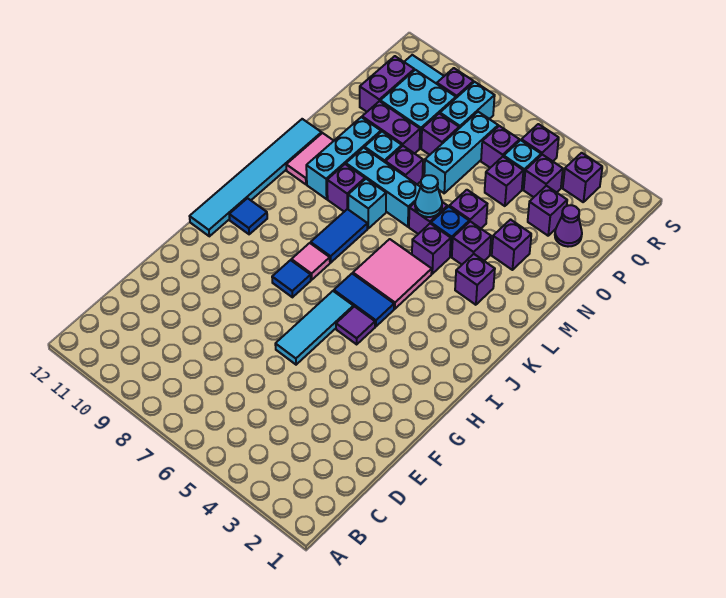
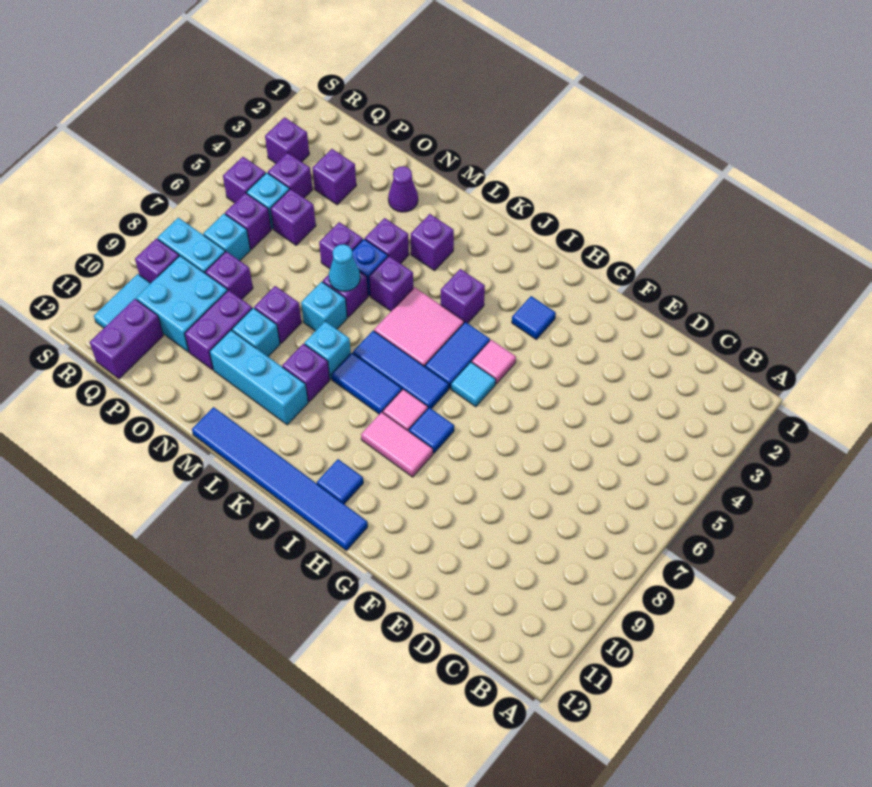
cyan 1x3 tile [275,291,353,365] -> cyan 1x1 tile [451,362,496,407]
none -> blue 1x1 tile [512,296,556,339]
purple 1x1 tile [336,307,375,344] -> pink 1x1 tile [472,340,516,384]
cyan 1x6 tile [190,119,322,236] -> blue 1x6 tile [192,407,368,550]
none -> blue 1x3 tile [353,331,449,409]
pink 1x2 tile [286,133,334,184] -> pink 1x2 tile moved to [361,412,433,477]
cyan 1x3 brick [346,148,420,227] -> cyan 1x1 brick [301,282,347,331]
purple 1x1 brick [492,220,531,270] -> purple 1x1 brick moved to [441,269,485,323]
cyan 1x3 brick [424,112,498,193] -> cyan 1x1 brick [203,214,250,261]
purple 1x1 cone [555,205,582,247] -> purple 1x1 cone moved to [388,166,418,212]
purple 1x2 brick [360,56,414,112] -> purple 1x2 brick turned to [90,299,163,379]

